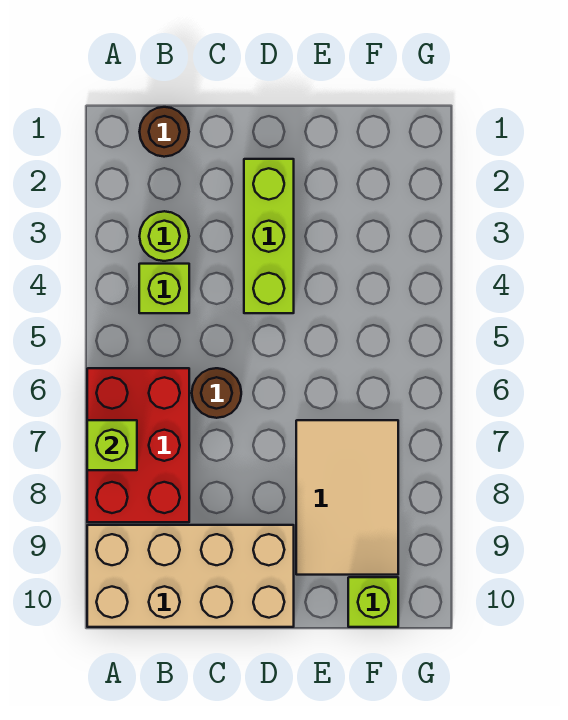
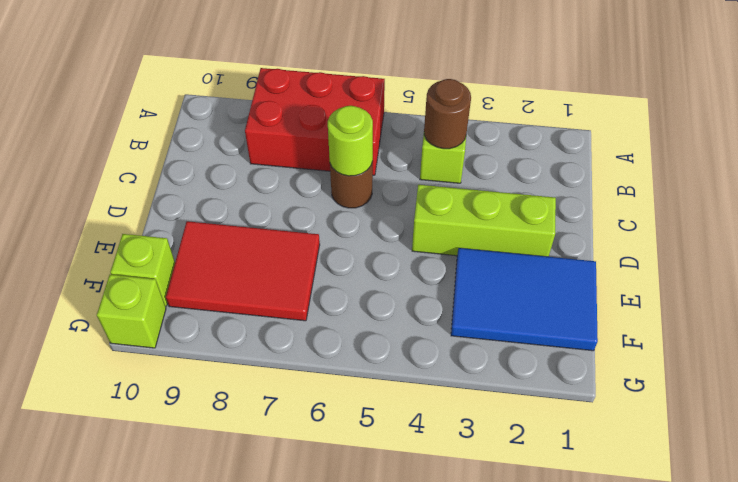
lime 1x1 brick [87,420,137,470] -> lime 1x1 brick moved to [97,275,166,348]
tan 2x4 brick [87,525,294,627] -> none
brown 1x1 round brick [139,107,189,157] -> brown 1x1 round brick moved to [424,79,471,149]
lime 1x1 round brick [139,211,189,261] -> lime 1x1 round brick moved to [328,106,373,176]
none -> blue 2x3 tile [451,248,598,351]
tan 2x3 tile [296,420,398,575] -> red 2x3 tile [166,221,320,321]

